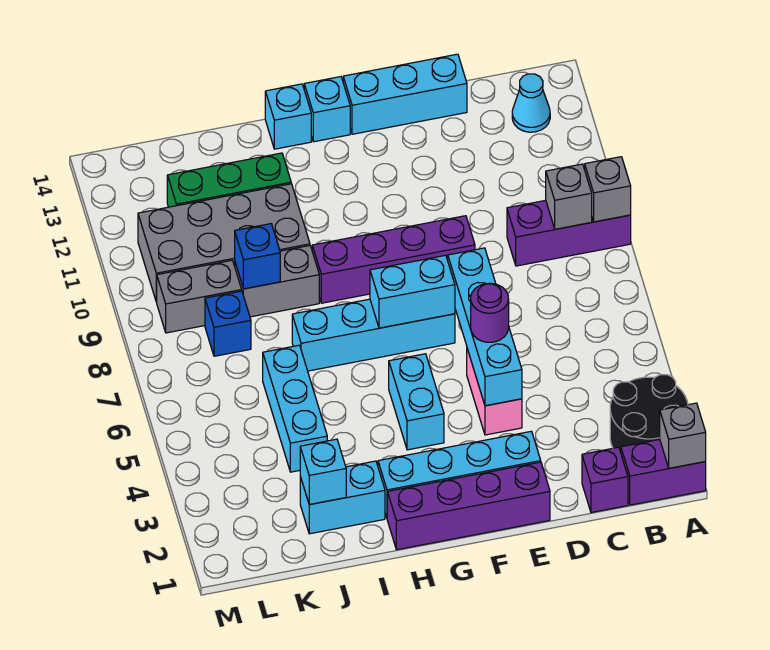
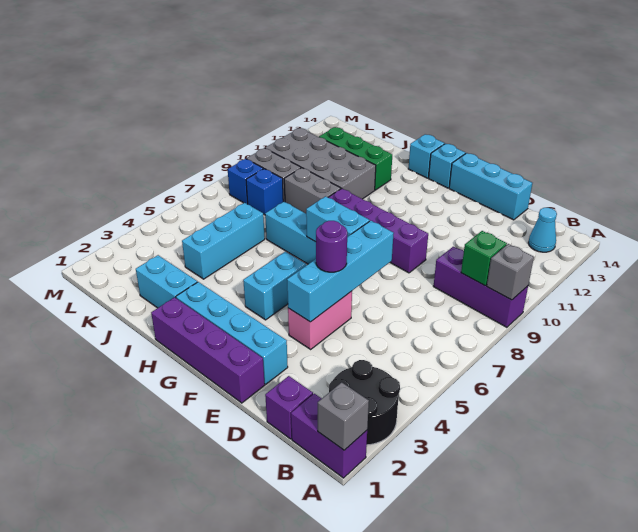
grey 1x1 brick [546,164,592,229] -> green 1x1 brick [461,231,507,286]
cyan 1x1 brick [300,439,346,504] -> none
blue 1x1 brick [235,224,280,289] -> blue 1x1 brick moved to [228,159,263,204]

